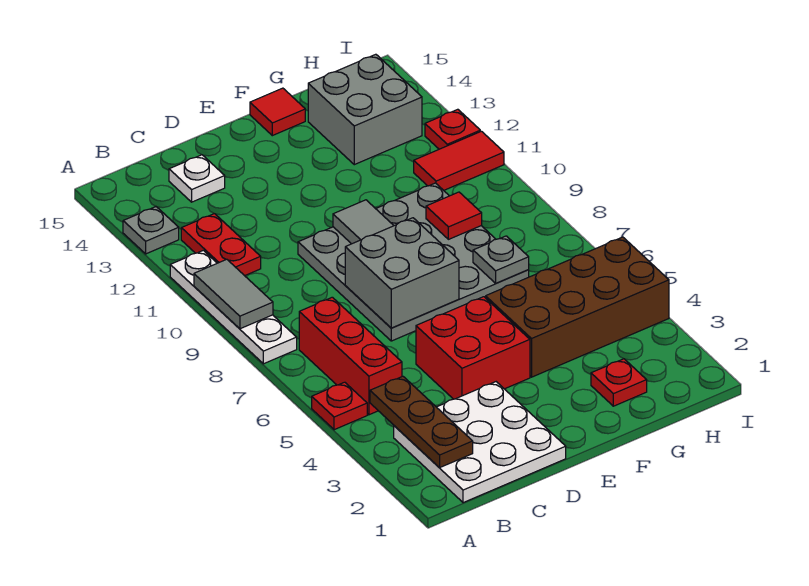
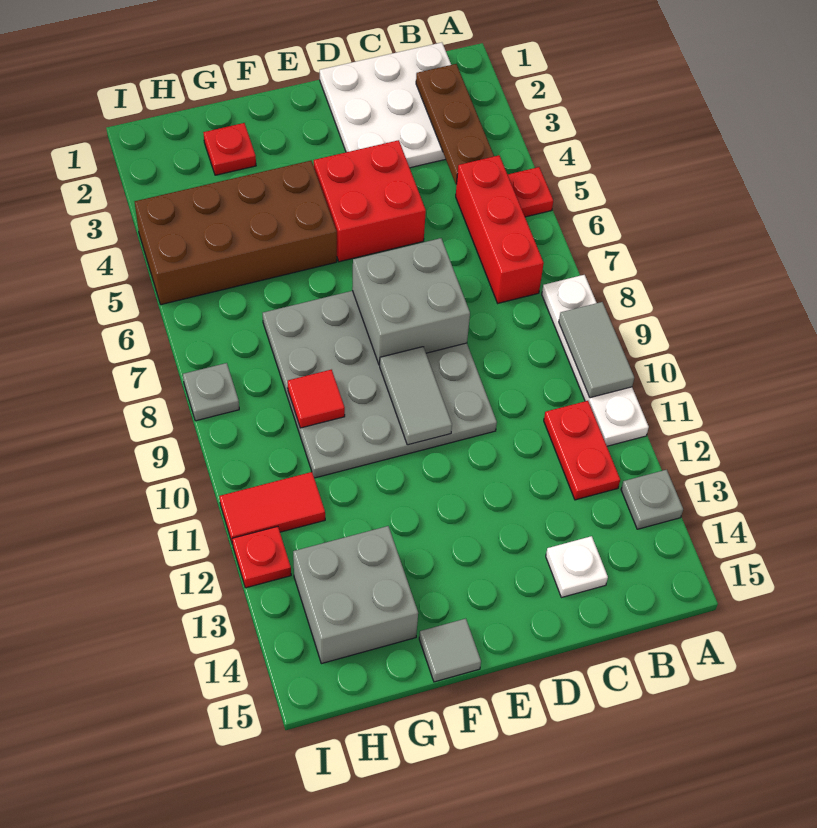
red 1x1 tile [250,88,305,136] -> grey 1x1 tile [419,619,481,682]
grey 1x1 plate [473,236,529,283] -> grey 1x1 plate moved to [183,363,239,421]

